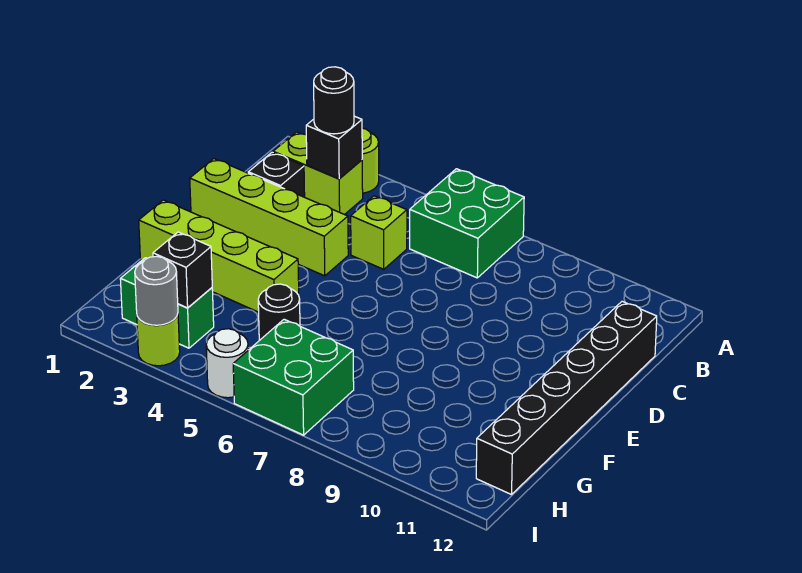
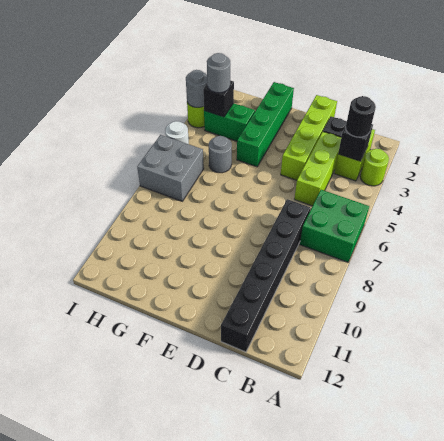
lime 1x1 brick [351,196,407,269] -> lime 1x3 brick [294,132,341,206]
black 1x6 brick [476,301,657,495] -> black 1x6 brick turned to [221,199,310,352]
lime 1x4 brick [139,200,299,312] -> green 1x4 brick [237,82,294,167]
black 1x1 round brick [258,284,300,340] -> grey 1x1 round brick [209,136,232,173]
green 1x2 brick [120,258,214,348] -> green 1x2 brick turned to [204,103,255,141]
none -> grey 1x1 round brick [207,53,230,93]
green 2x2 brick [233,319,354,435] -> grey 2x2 brick [137,135,204,201]

